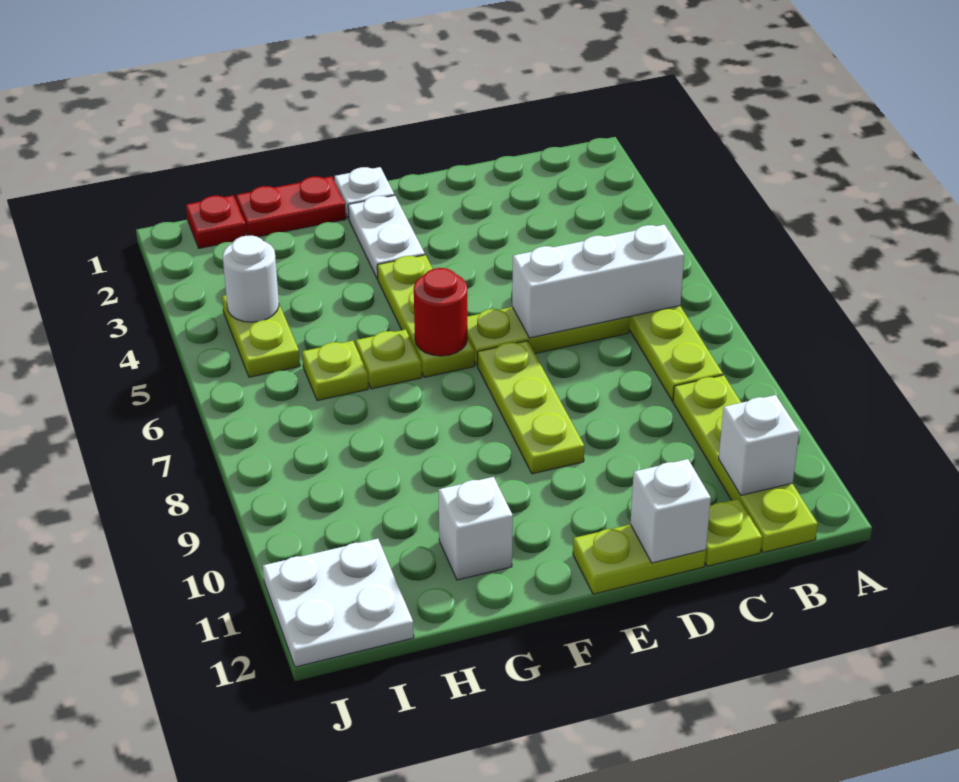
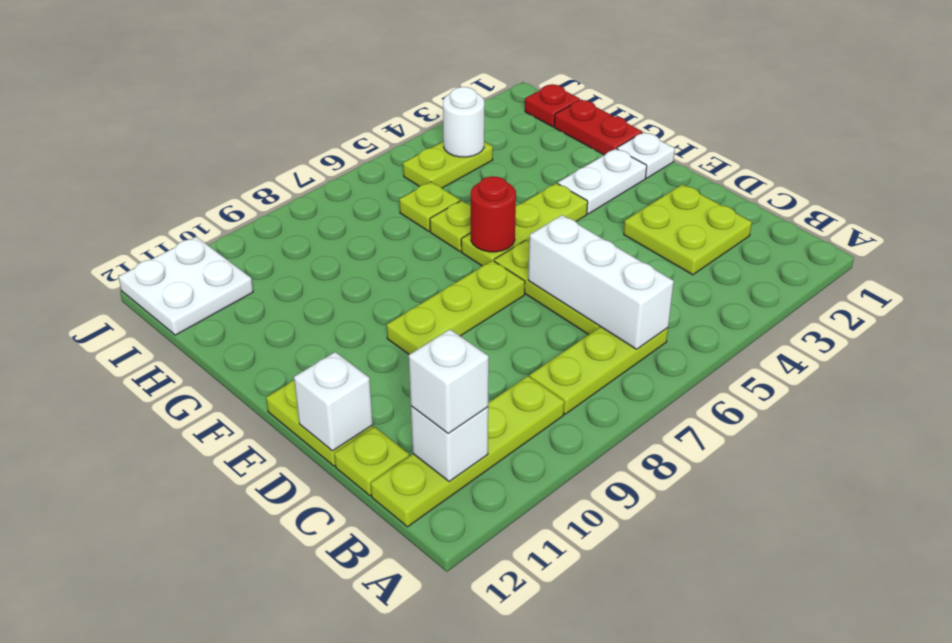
none -> lime 2x2 plate [624,184,752,275]
white 1x1 brick [438,477,513,580] -> white 1x1 brick moved to [409,329,489,433]

